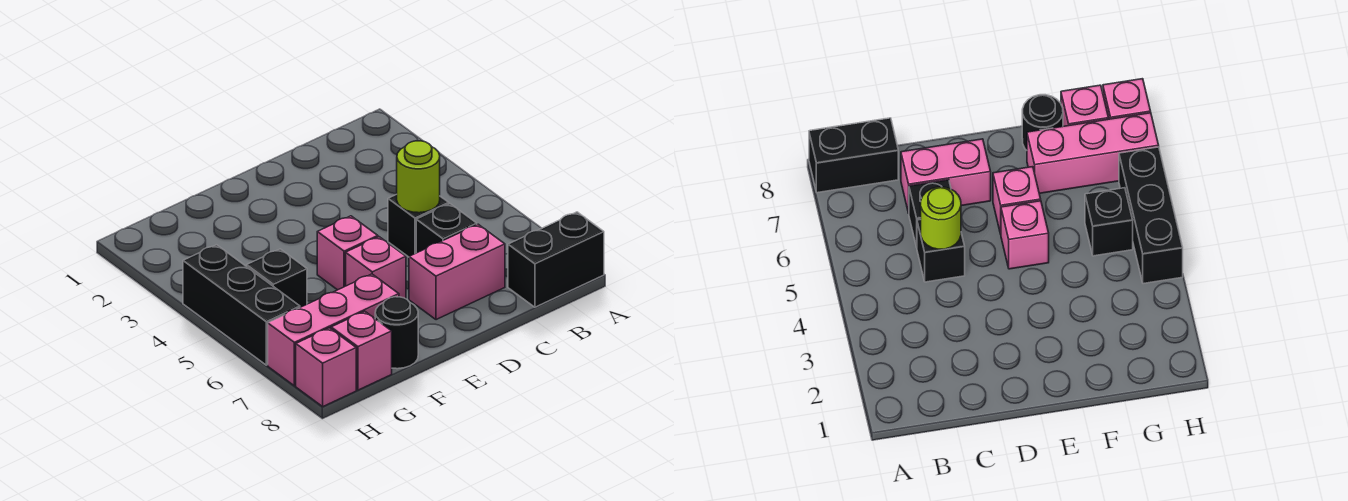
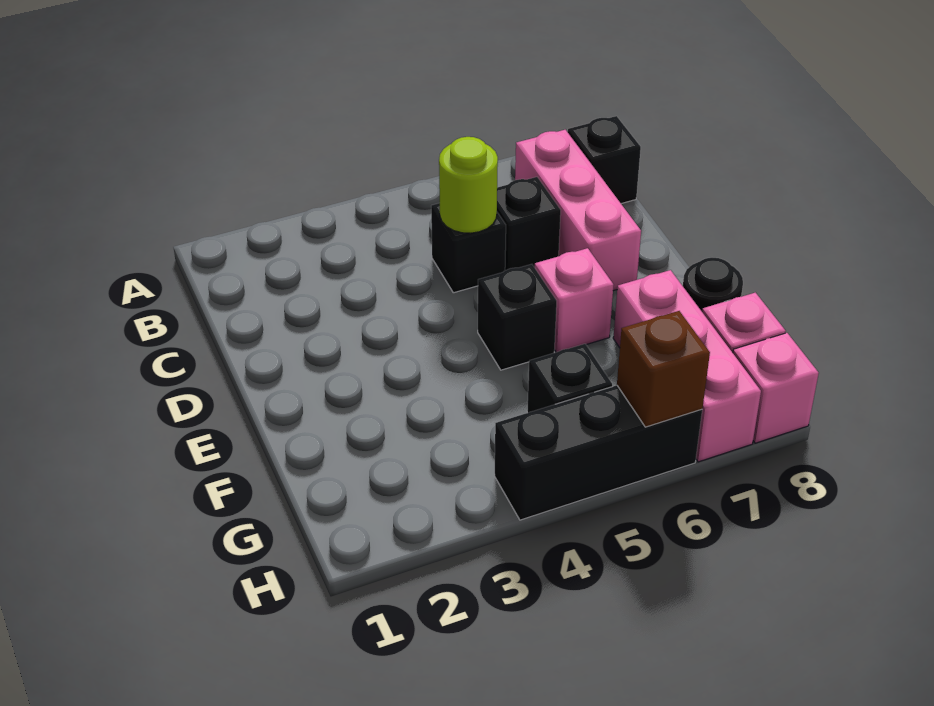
black 1x2 brick [508,212,604,307] -> black 1x1 brick [568,116,641,204]
pink 1x2 brick [409,224,505,320] -> pink 1x3 brick [515,130,641,291]
pink 1x1 brick [317,216,378,290] -> black 1x1 brick [478,264,557,370]
none -> brown 1x1 brick [617,311,710,427]

